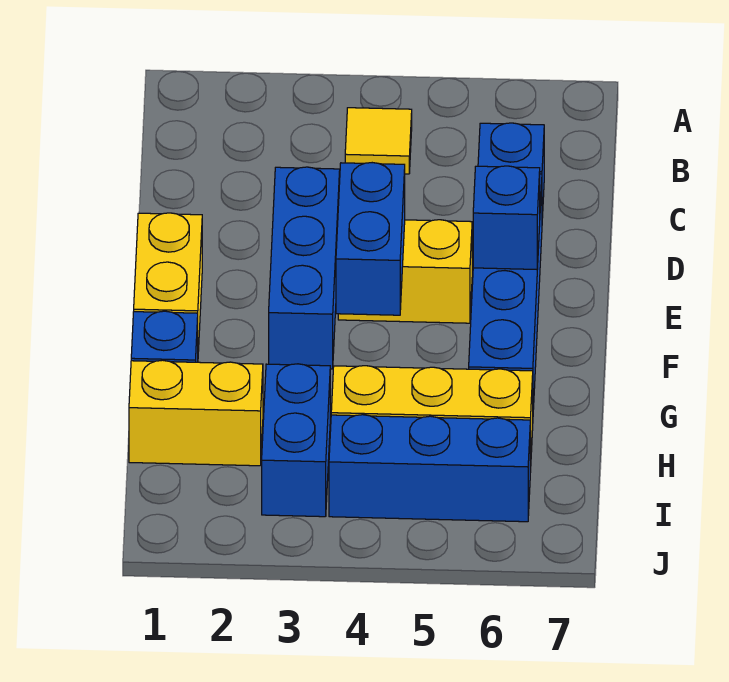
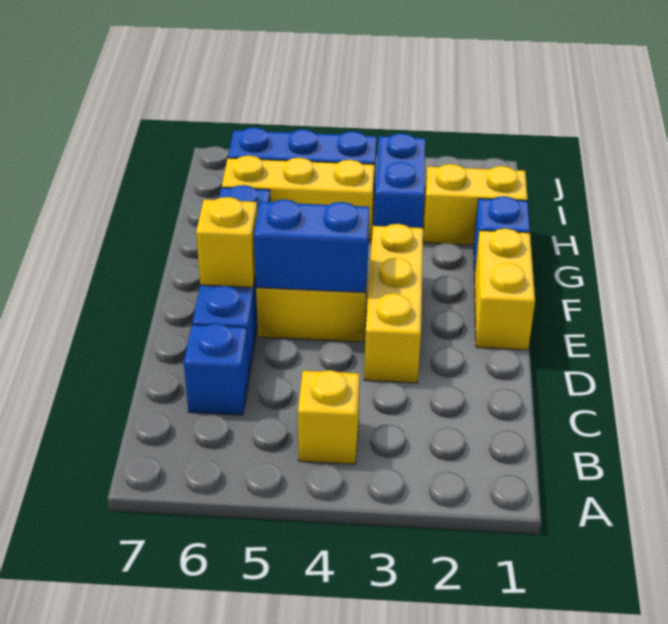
yellow 1x1 tile [345,108,412,174] -> yellow 1x1 brick [298,370,360,464]
blue 1x3 brick [269,167,340,369] -> yellow 1x3 brick [364,224,423,383]
blue 1x2 brick [336,163,405,315] -> blue 1x2 brick turned to [254,199,369,293]
blue 1x1 brick [473,166,540,269] -> yellow 1x1 brick [196,197,257,287]

